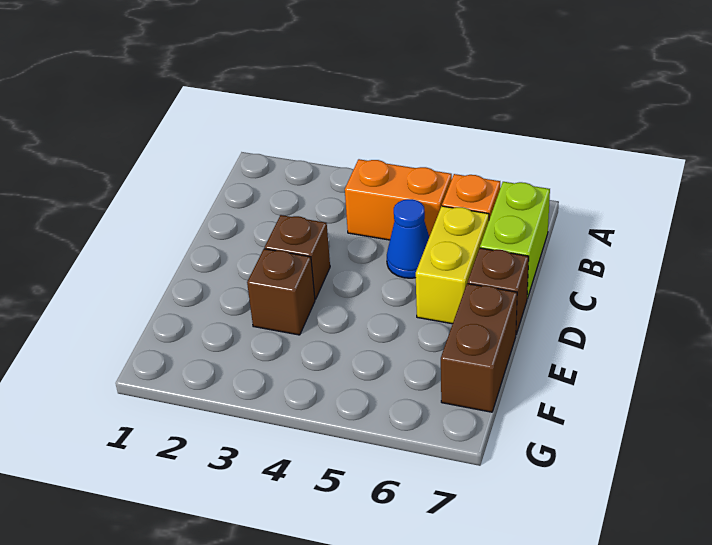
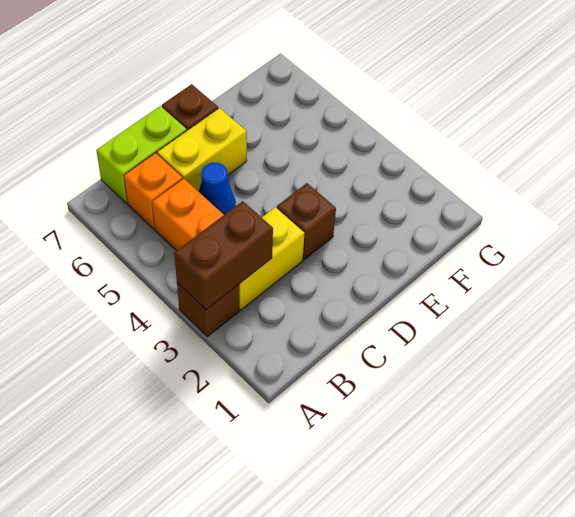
none -> yellow 1x2 brick [238,207,305,310]
brown 1x1 brick [247,249,315,335] -> brown 1x1 brick moved to [177,283,239,337]
brown 1x2 brick [441,284,517,412] -> brown 1x2 brick moved to [174,201,273,309]

